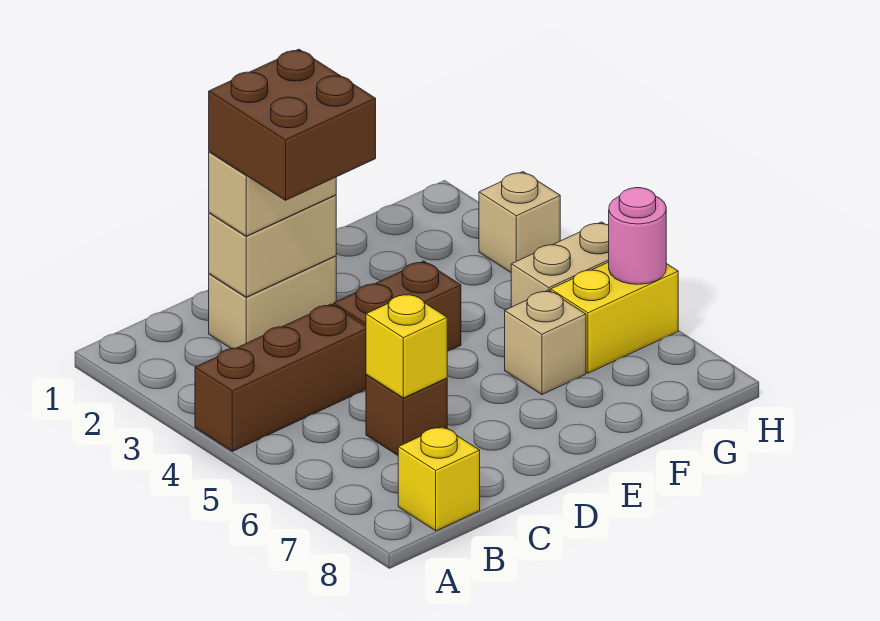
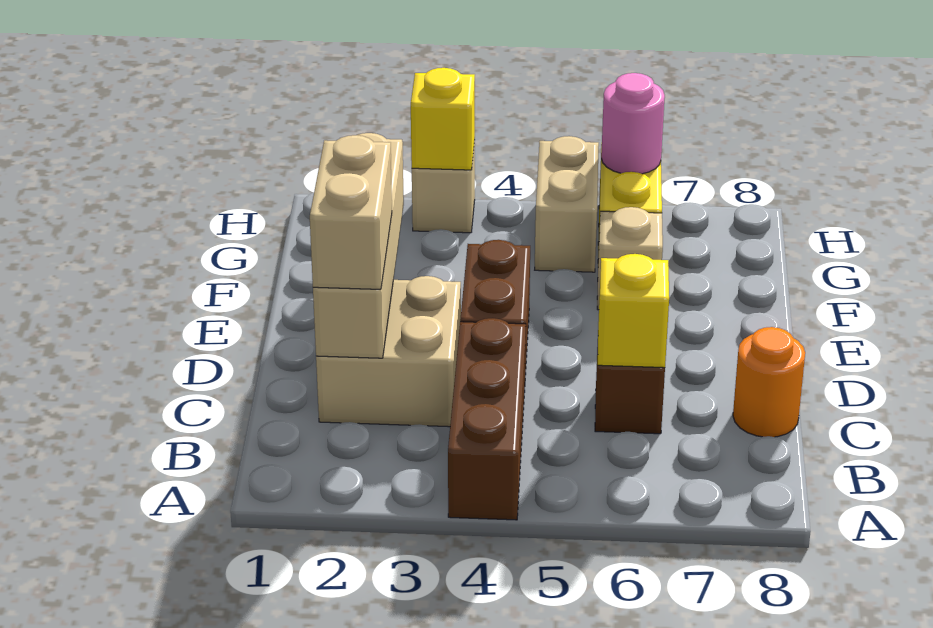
yellow 1x1 brick [398,426,480,531] -> yellow 1x1 brick moved to [411,68,475,170]
tan 1x2 brick [209,256,336,349] -> tan 2x2 brick [316,276,461,427]
tan 1x2 brick [209,195,336,297] -> tan 1x4 brick [313,133,404,358]
brown 2x2 brick [209,49,376,200] -> none
none -> orange 1x1 round brick [733,327,805,437]

